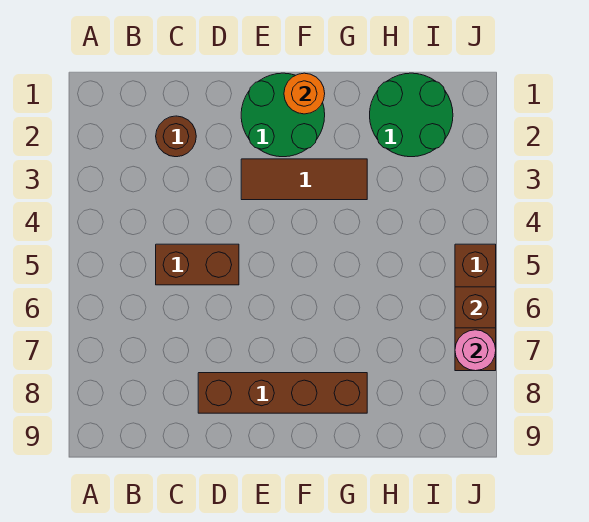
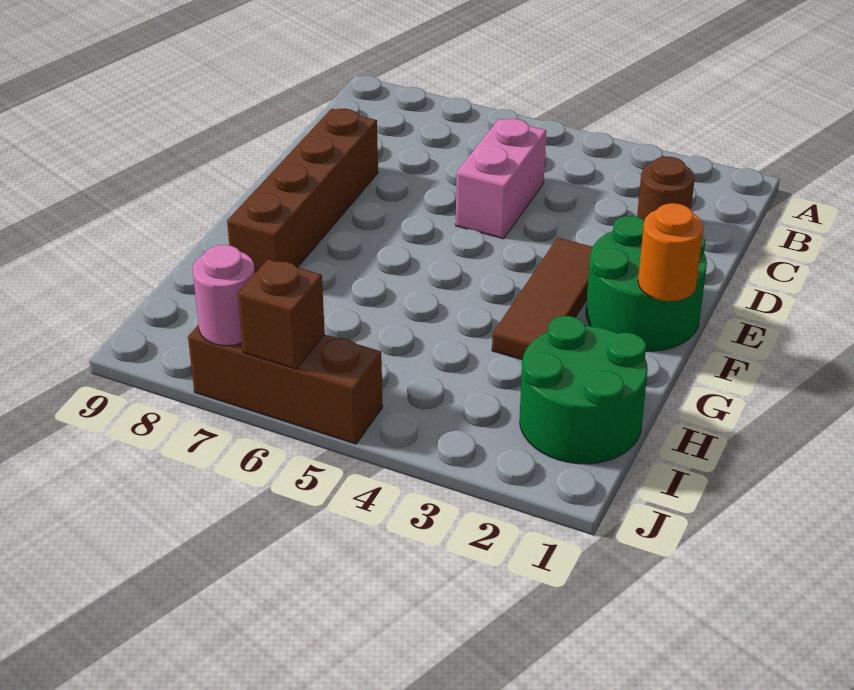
brown 1x2 brick [156,244,239,285] -> pink 1x2 brick [456,119,546,239]

